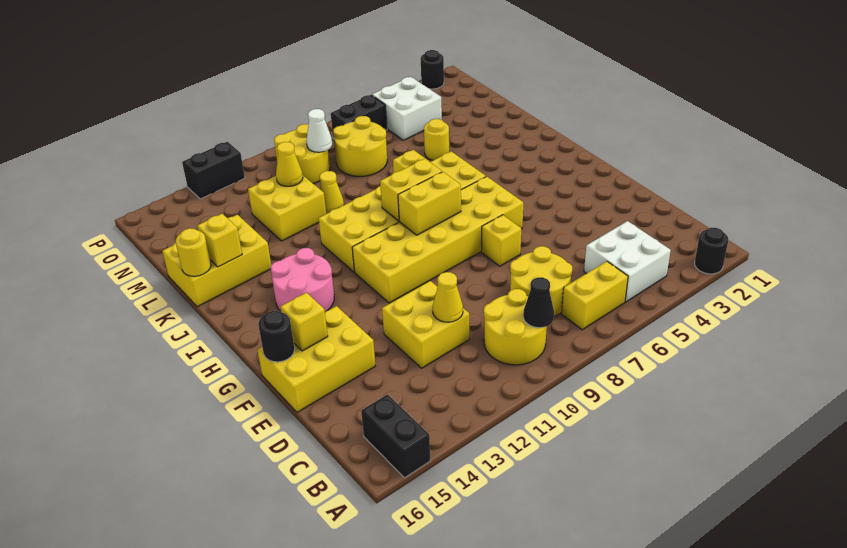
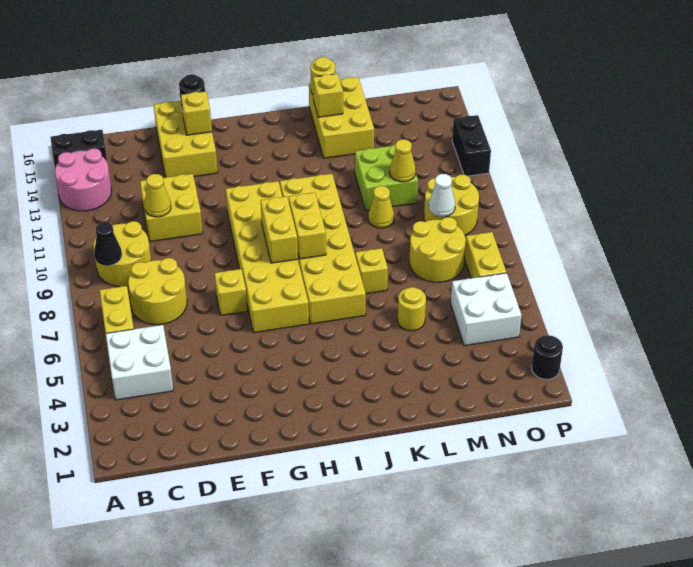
black 1x1 round brick [695,228,728,274] -> none
pink 2x2 round brick [271,248,334,312] -> pink 2x2 round brick moved to [55,149,112,211]
yellow 2x2 brick [248,176,326,241] -> lime 2x2 brick [355,145,418,210]
black 1x2 brick [331,95,387,138] -> yellow 1x2 brick [465,232,506,278]

